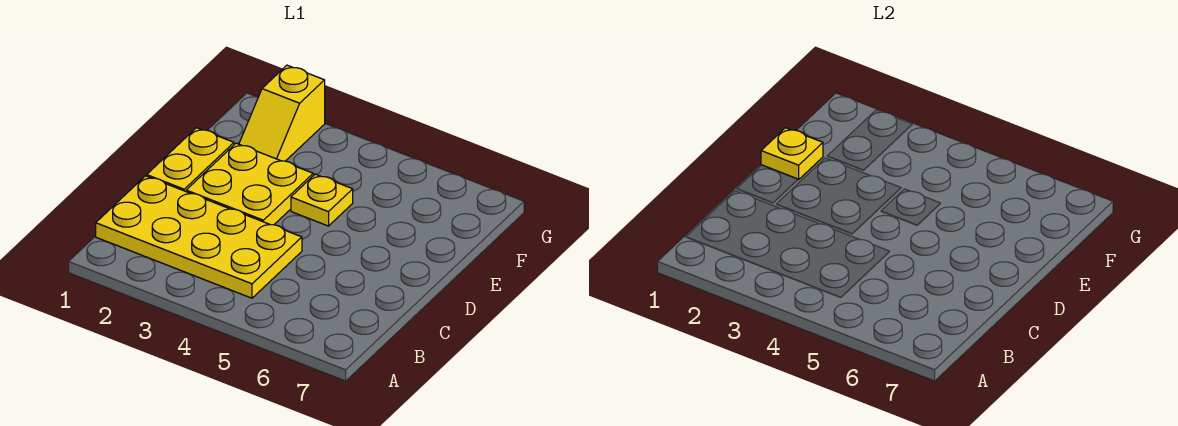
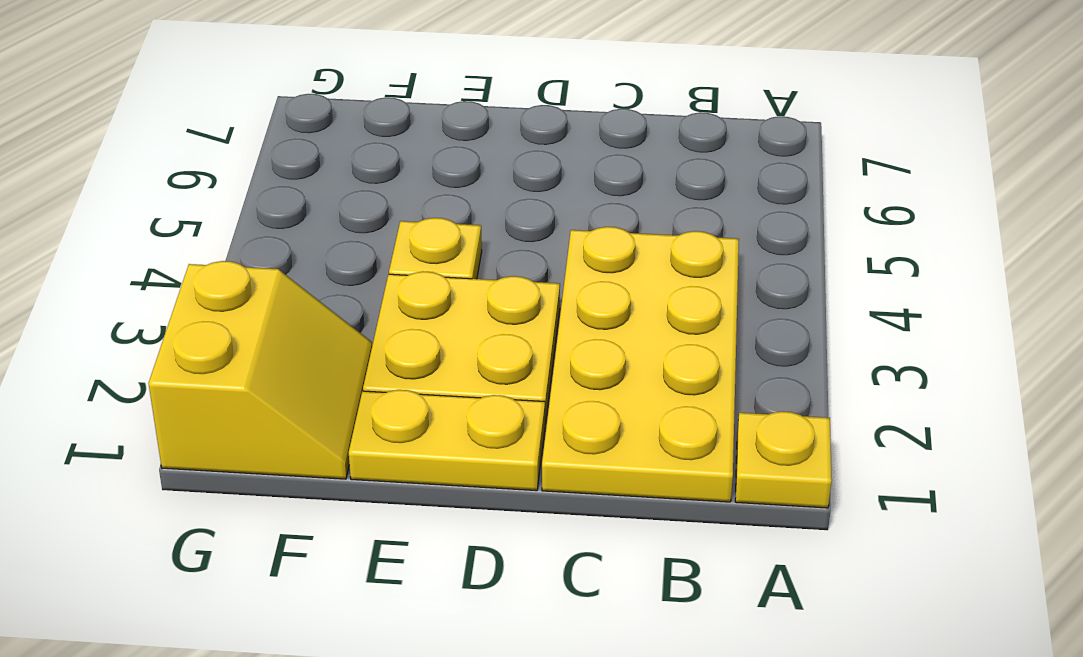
yellow 1x1 plate [761,128,823,180] -> yellow 1x1 plate moved to [735,411,832,508]
yellow 1x2 slope [239,65,325,161] -> yellow 2x2 slope [148,261,372,479]

